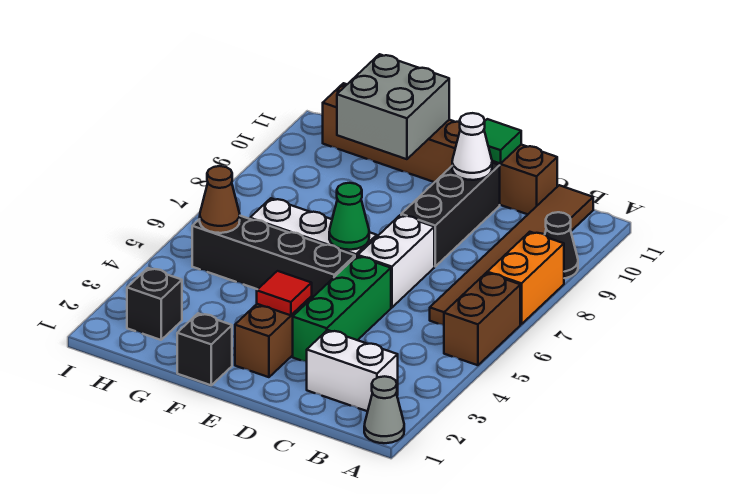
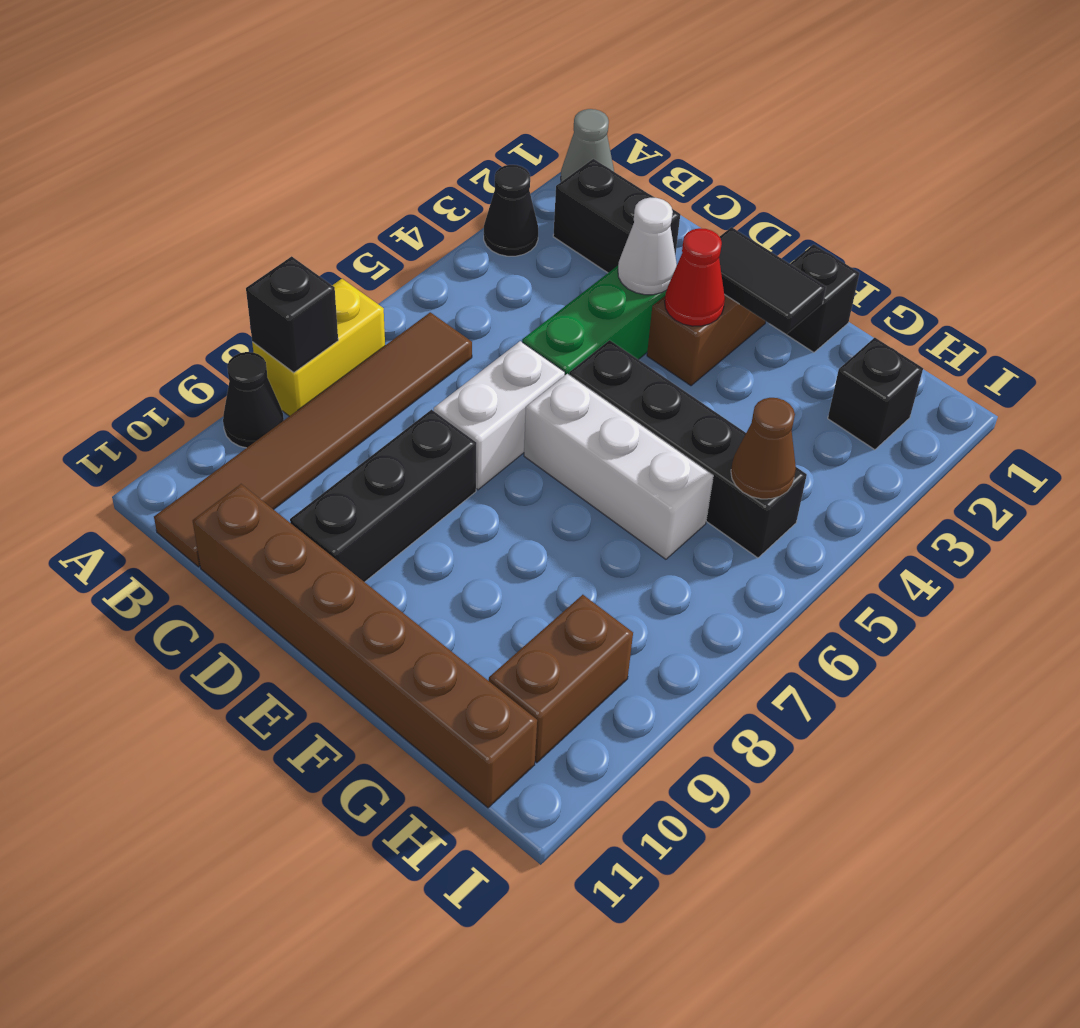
none -> black 1x1 cone [484,165,538,256]
brown 1x2 brick [444,273,520,365] -> brown 1x2 brick moved to [489,595,633,763]
orange 1x2 brick [487,232,564,324] -> yellow 1x2 brick [252,279,385,416]
none -> black 1x1 brick [246,256,338,373]
white 1x2 brick [307,330,398,411] -> black 1x2 brick [553,159,680,273]
white 1x1 cone [452,113,492,180] -> white 1x1 cone moved to [618,198,677,295]
green 1x1 tile [484,119,521,164] -> none
none -> black 1x2 tile [719,227,826,334]
red 1x1 tile [257,271,312,315] -> red 1x1 cone [665,228,725,326]
green 1x1 cone [329,183,369,250] -> none
grey 2x2 brick [337,54,449,159] -> none

